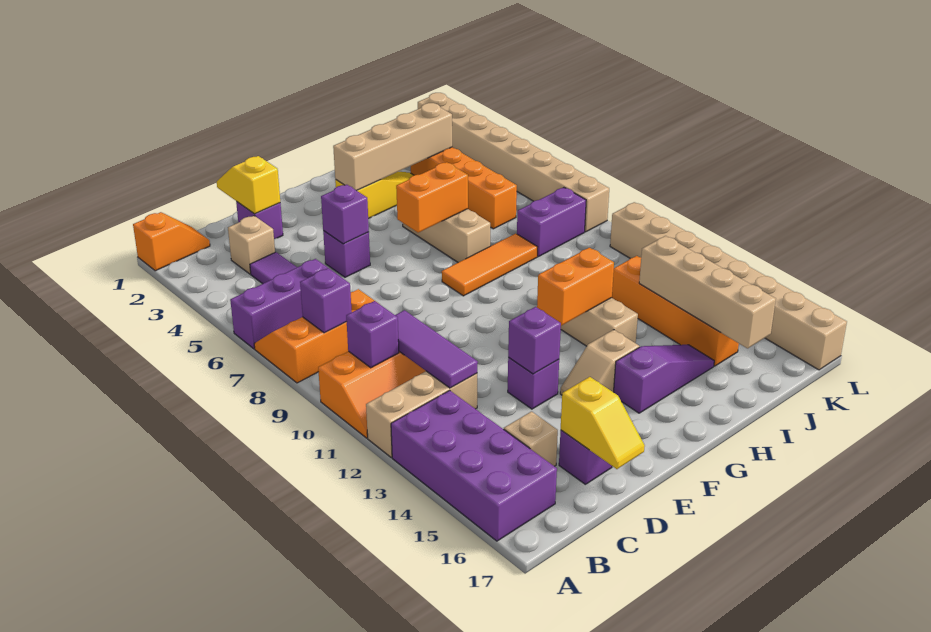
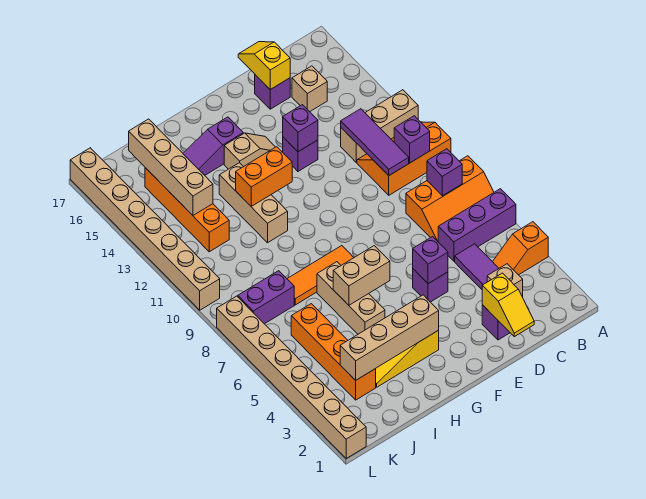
orange 1x2 slope [133,212,210,271] -> orange 1x2 slope moved to [493,222,548,275]
purple 2x4 brick [391,390,557,541] -> none
orange 1x2 brick [396,162,468,233] -> tan 1x2 brick [333,246,390,305]

